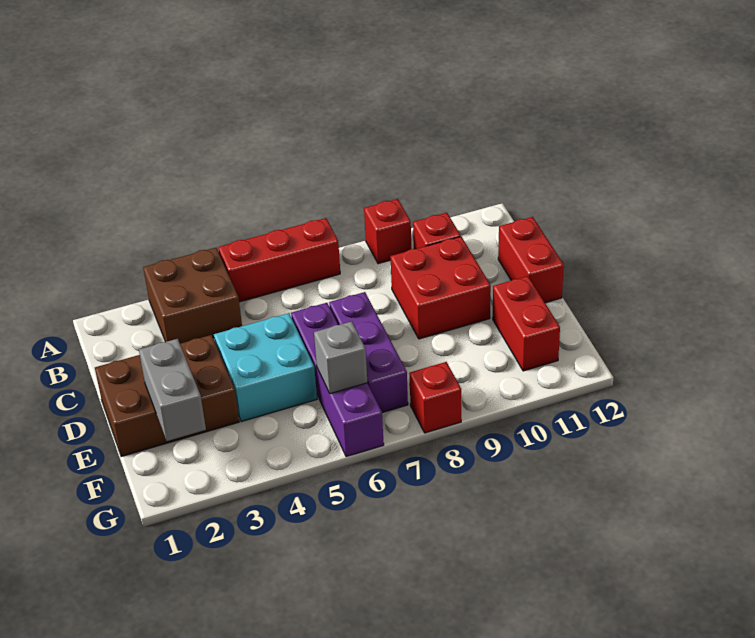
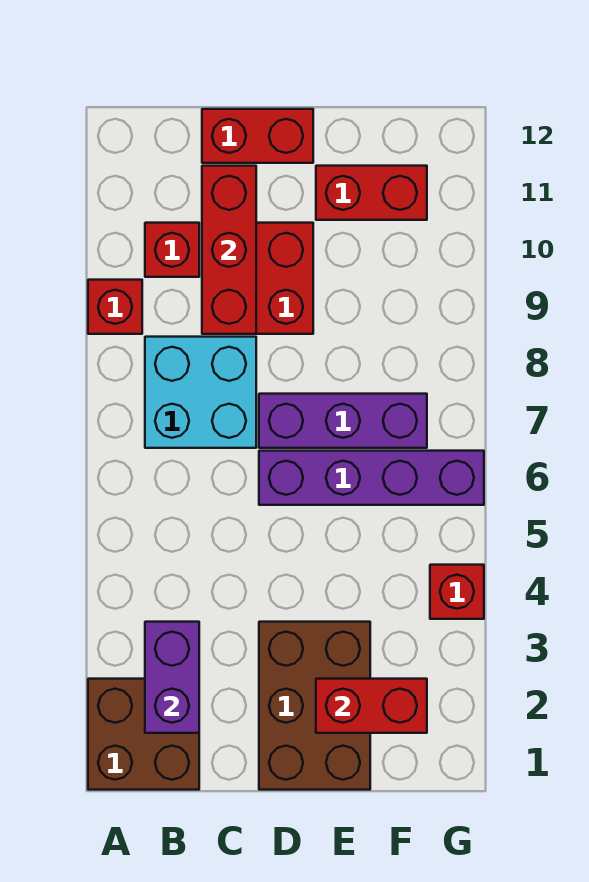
brown 2x2 brick [143,248,242,343] -> brown 2x2 brick moved to [88,679,199,790]
red 1x3 brick [218,218,340,302] -> red 1x3 brick moved to [202,166,256,334]
none -> purple 1x2 brick [145,622,199,733]
cyan 2x2 brick [214,313,317,422] -> cyan 2x2 brick moved to [145,337,256,448]
grey 1x2 brick [139,339,206,441] -> red 1x2 brick [316,679,427,733]
grey 1x1 brick [314,321,367,394] -> none
red 1x1 brick [409,362,461,433] -> red 1x1 brick moved to [430,565,484,619]

